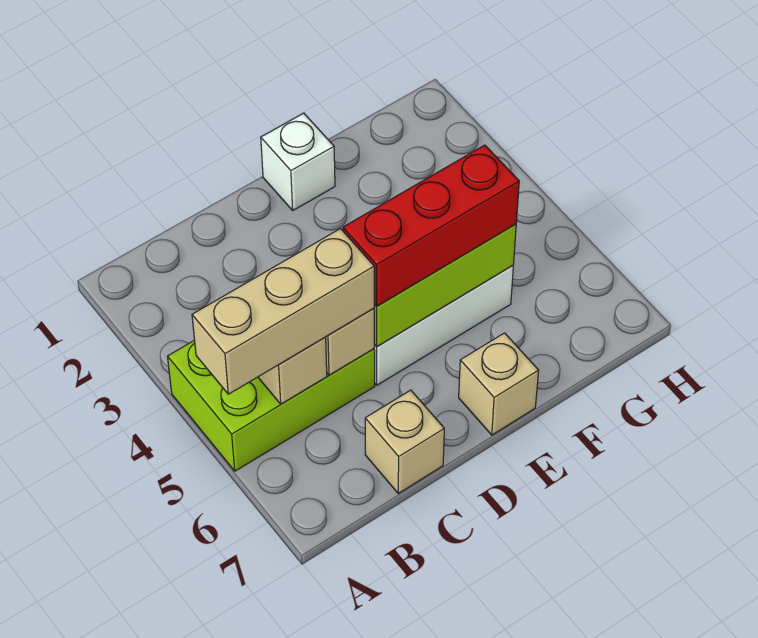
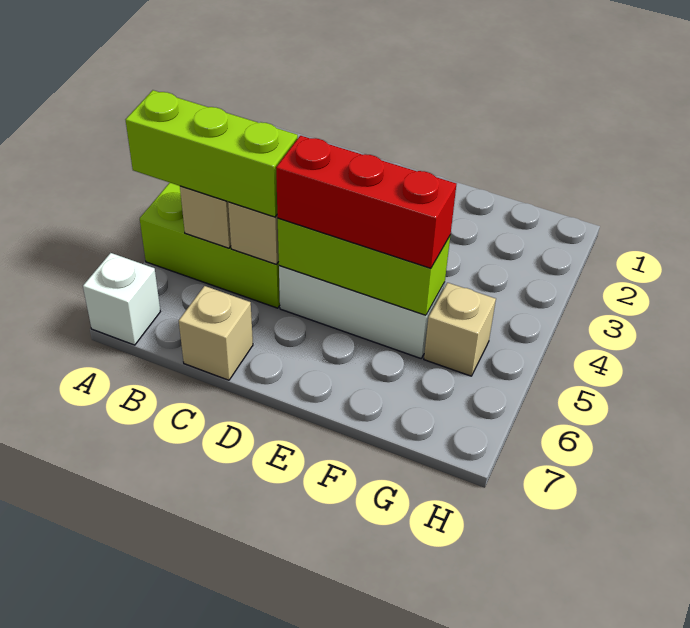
tan 1x3 brick [192,229,374,394] -> lime 1x3 brick [126,90,298,217]
white 1x1 brick [261,113,335,210] -> white 1x1 brick moved to [83,253,160,345]
tan 1x1 brick [459,333,539,435] -> tan 1x1 brick moved to [424,283,496,376]

